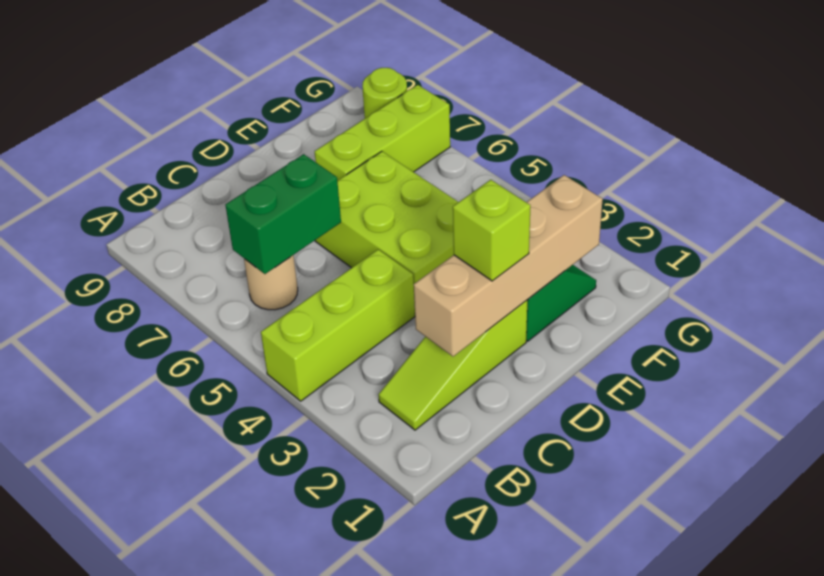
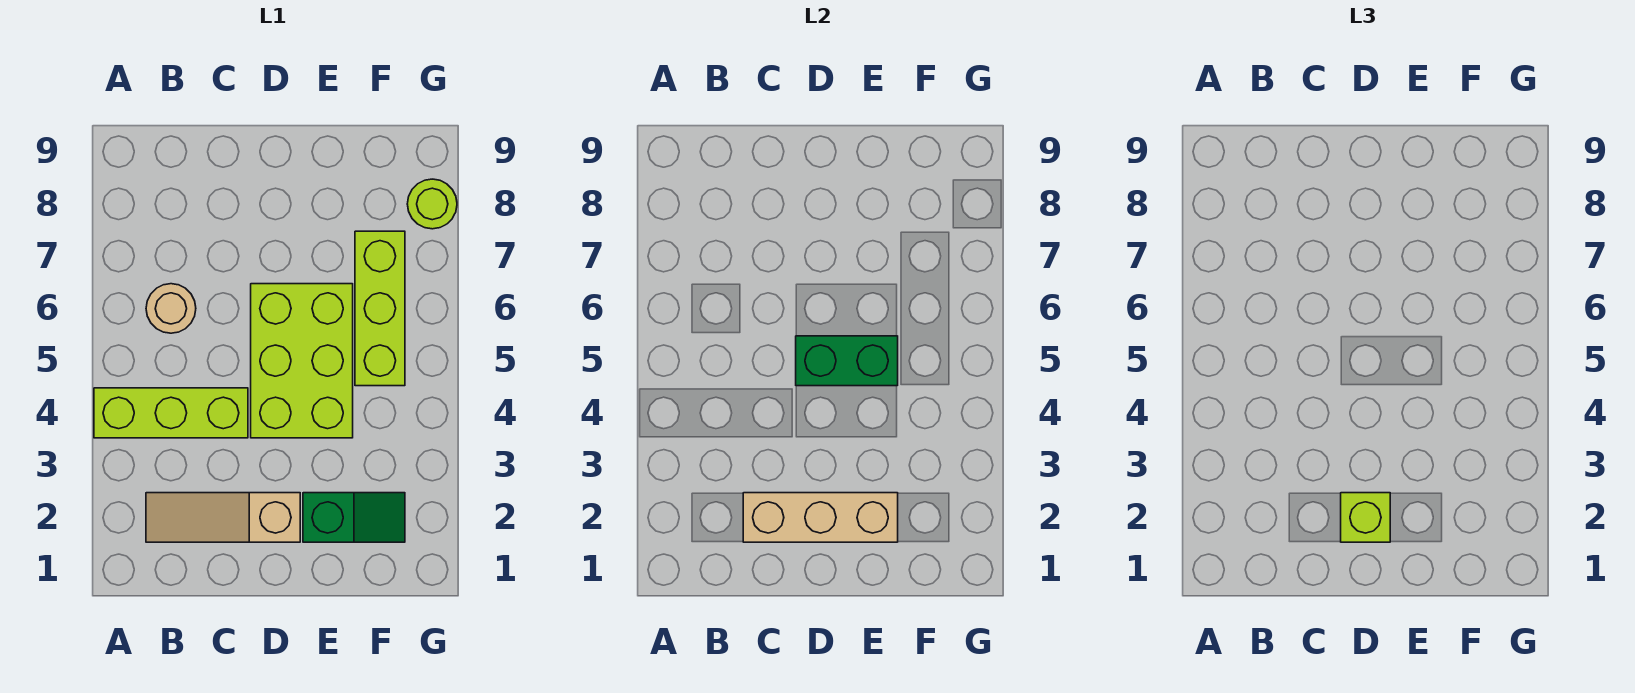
lime 1x3 slope [379,300,528,430] -> tan 1x3 slope [146,493,300,542]
green 1x2 brick [225,154,341,274] -> green 1x2 brick moved to [796,336,898,386]
tan 1x4 brick [414,175,603,357] -> tan 1x3 brick [743,493,898,542]
lime 1x3 brick [315,85,450,181] -> lime 1x3 brick turned to [355,231,405,386]

